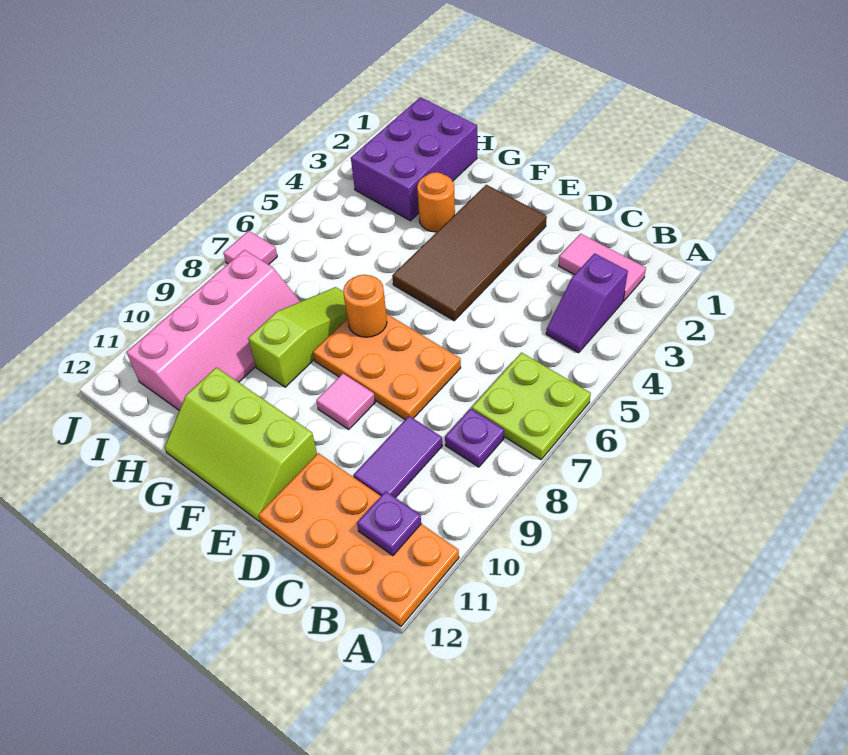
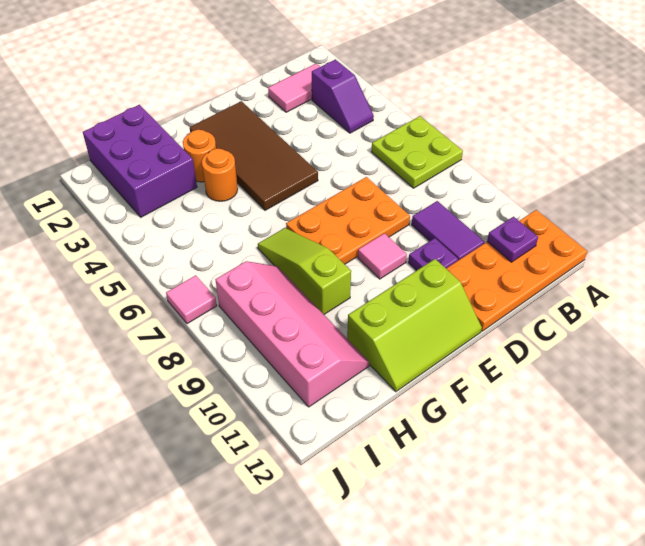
purple 1x1 plate [445,409,504,467] -> purple 1x1 plate moved to [408,238,458,271]
orange 1x1 round brick [343,275,387,337] -> orange 1x1 round brick moved to [202,149,238,201]

